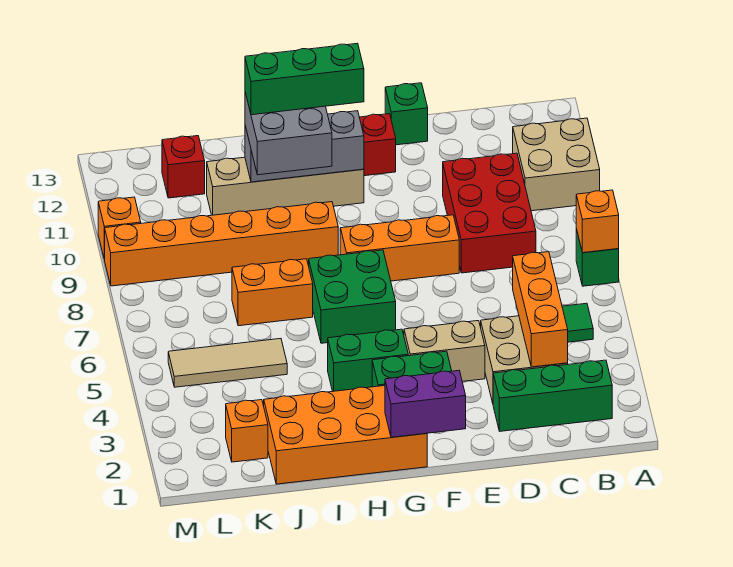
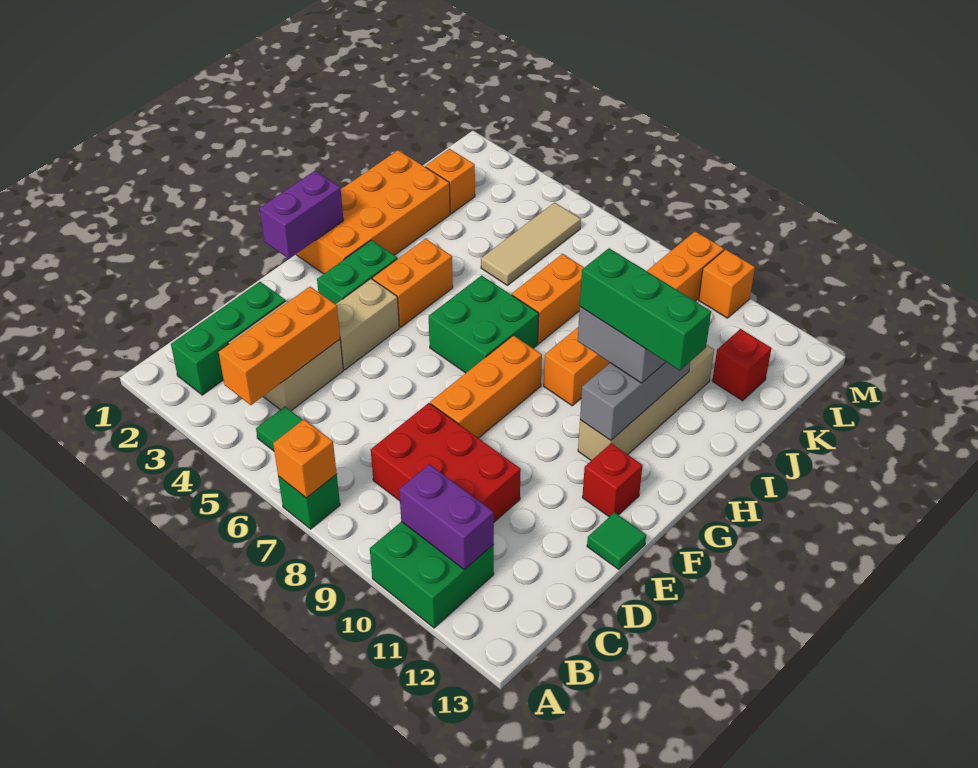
tan 2x2 brick [513,118,600,211] -> green 2x2 brick [370,521,494,628]
none -> purple 1x2 brick [399,464,494,570]
orange 1x3 brick [513,252,568,367] -> orange 1x3 brick turned to [219,287,340,405]
green 1x1 brick [385,83,428,145] -> green 1x1 tile [587,512,646,569]
green 1x2 brick [328,329,408,391] -> orange 1x2 brick [372,239,453,327]
green 1x3 brick [245,43,364,115] -> green 1x3 brick turned to [580,248,711,371]

